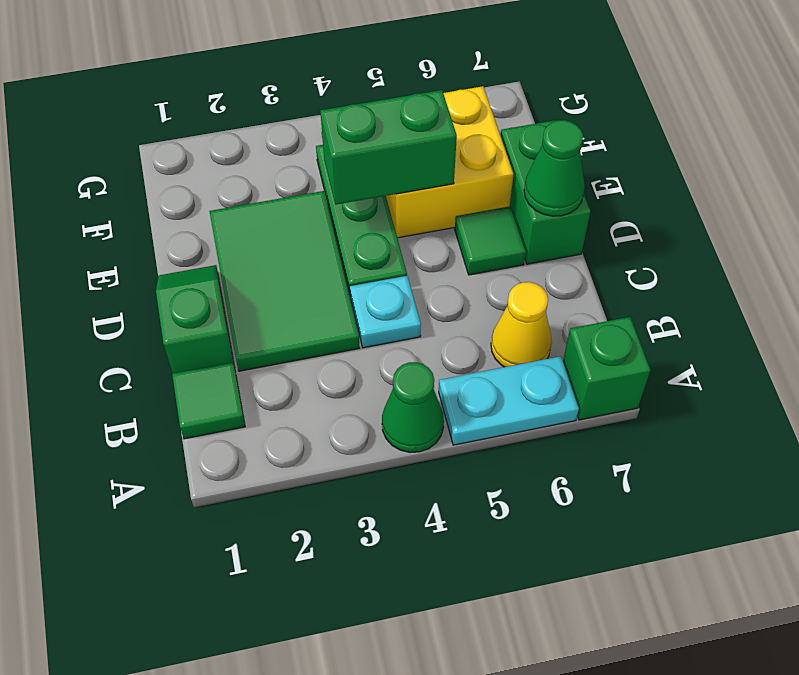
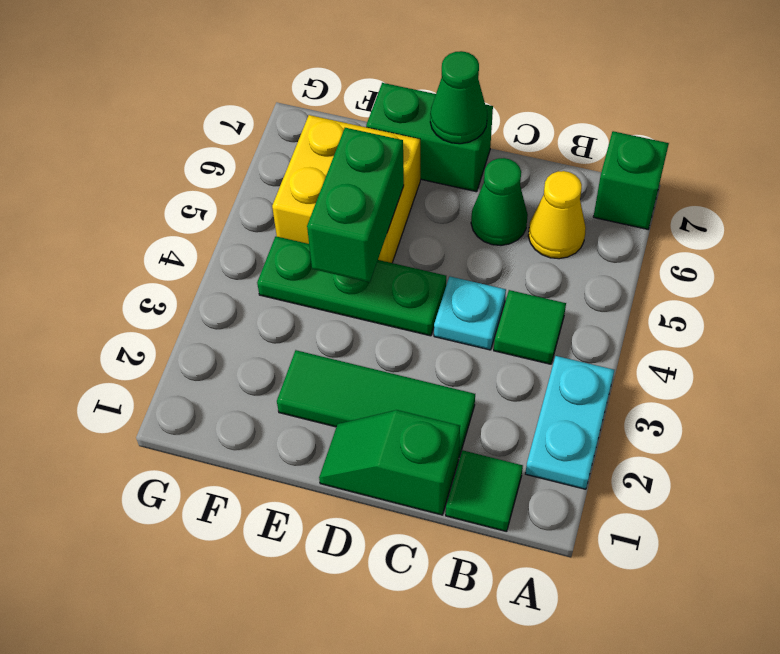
green 1x1 cone [382,362,444,452] -> green 1x1 cone moved to [471,158,528,245]
cyan 1x2 plate [439,356,579,445] -> cyan 1x2 plate moved to [525,356,614,489]
green 2x3 tile [209,191,360,371] -> green 1x3 tile [277,350,475,457]
green 1x1 tile [455,206,526,275] -> green 1x1 tile moved to [494,290,566,364]

